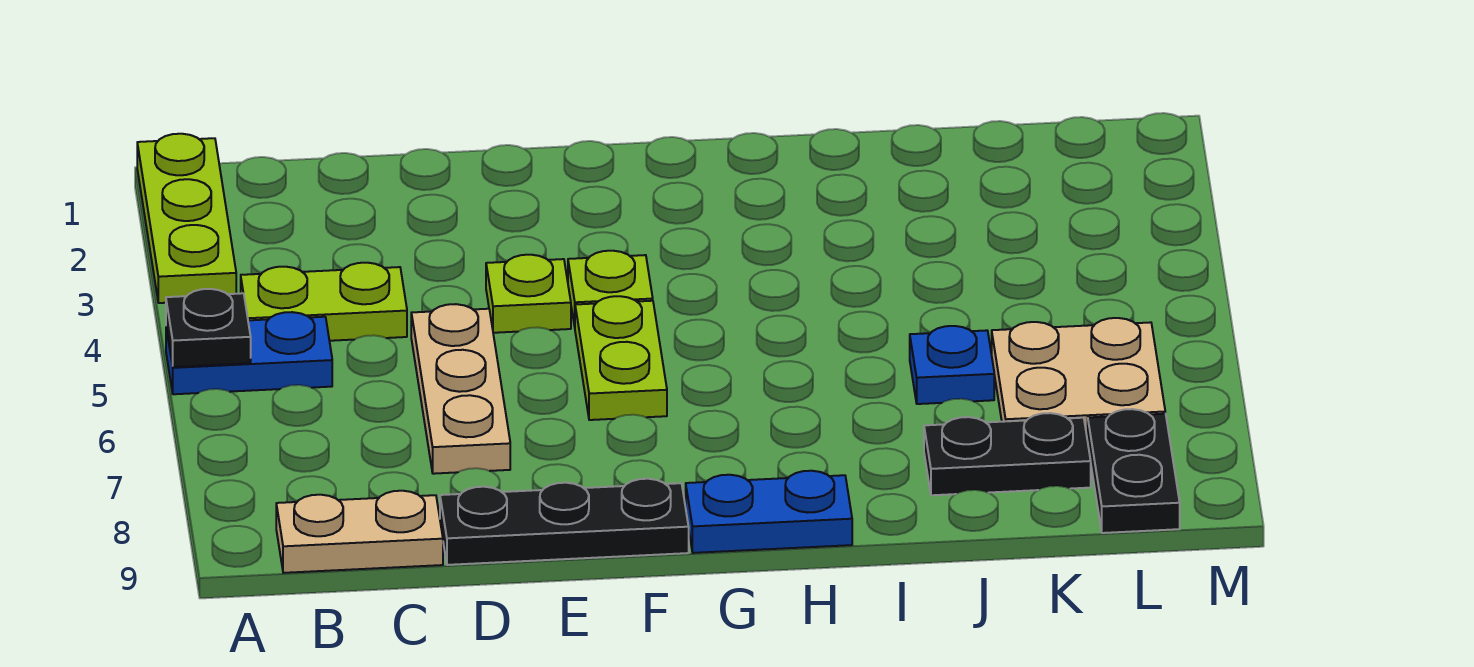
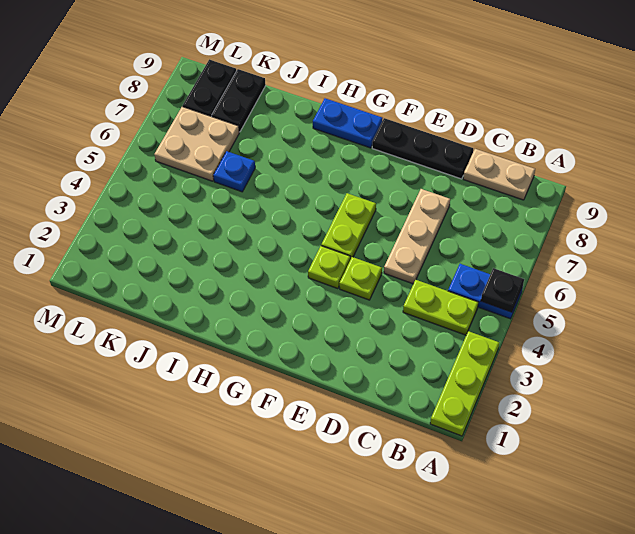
black 1x2 plate [924,413,1091,495] -> black 1x2 plate turned to [212,69,266,132]

